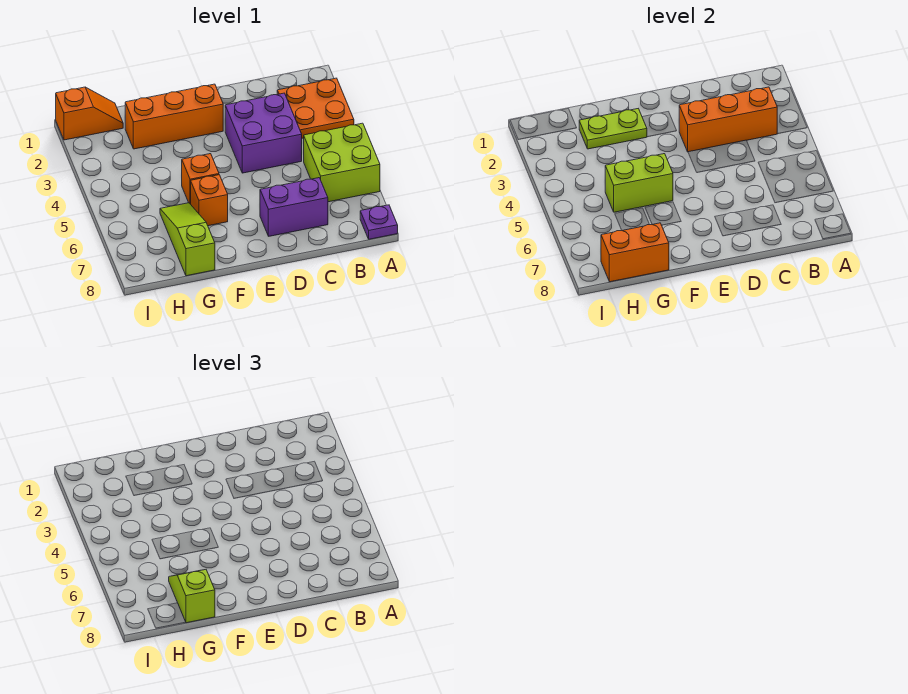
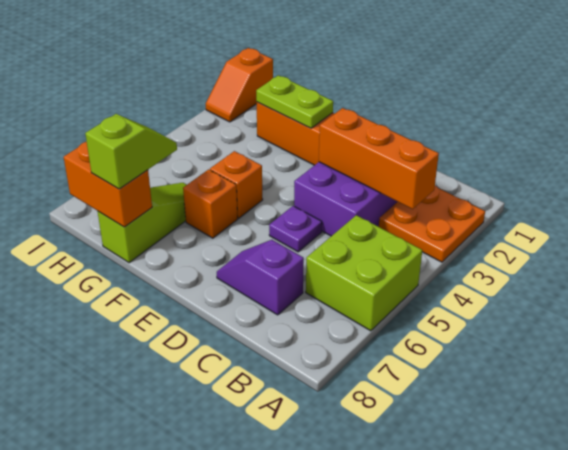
purple 1x1 plate [360,205,398,239] -> purple 1x1 plate moved to [269,206,322,252]
purple 1x2 brick [260,178,328,236] -> purple 1x2 slope [217,240,304,315]
lime 1x2 brick [605,154,673,212] -> none
orange 1x2 slope [56,87,123,140] -> orange 1x2 slope turned to [206,48,273,122]

